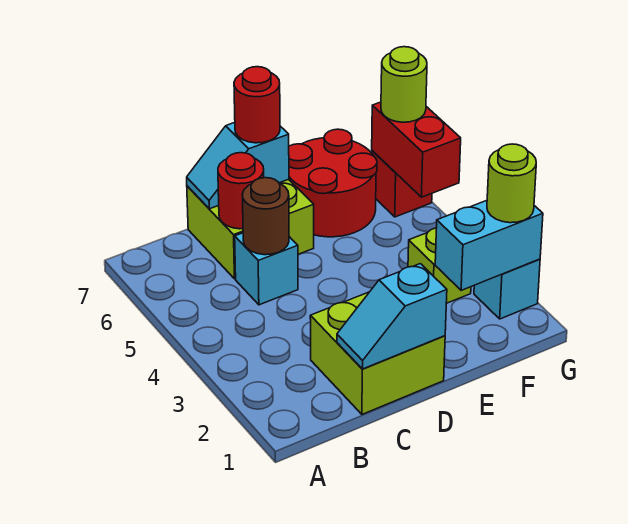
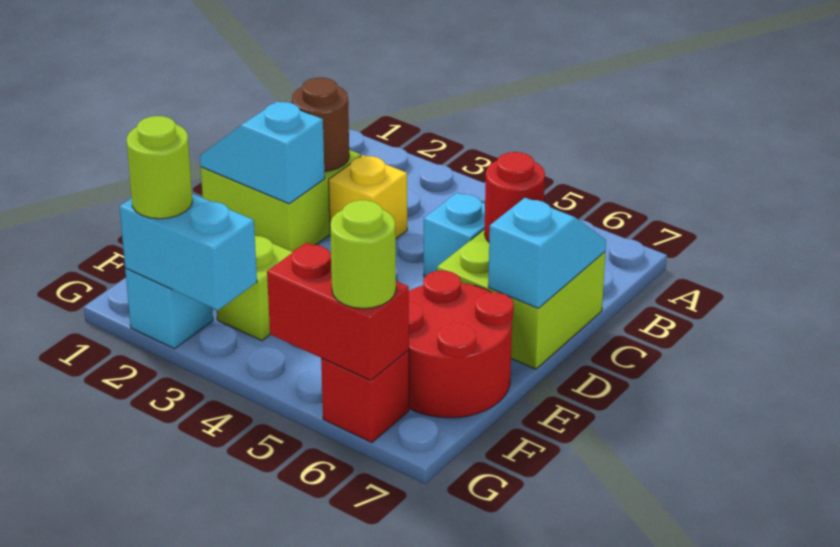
cyan 1x2 slope [337,264,447,369] -> cyan 1x2 slope turned to [200,101,325,204]
none -> yellow 1x1 brick [329,155,407,239]
brown 1x1 round brick [242,178,289,255] -> brown 1x1 round brick moved to [292,78,349,171]
red 1x1 round brick [234,67,280,143] -> none
cyan 1x2 brick [435,200,543,290] -> cyan 1x2 brick turned to [119,194,257,310]

